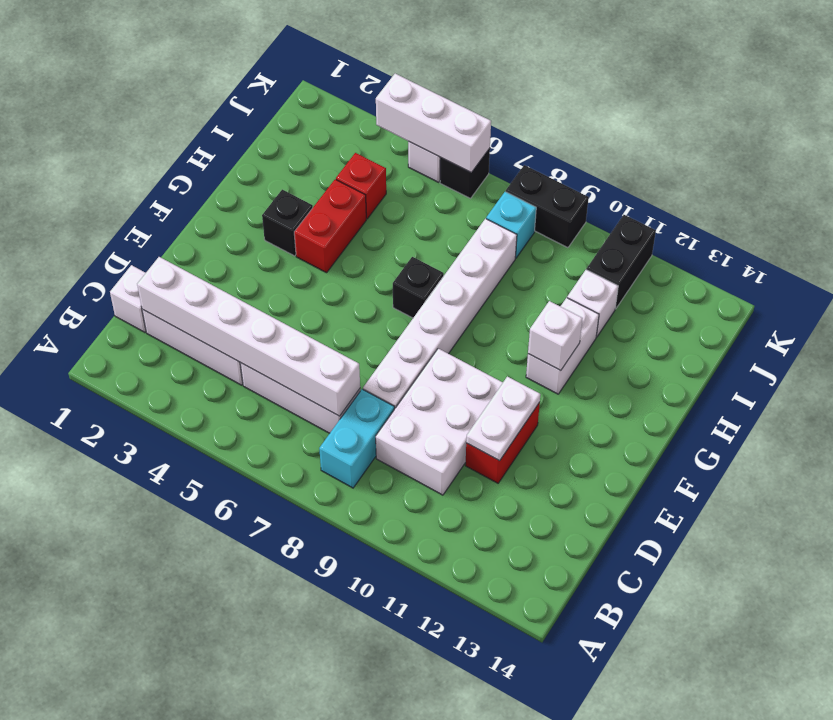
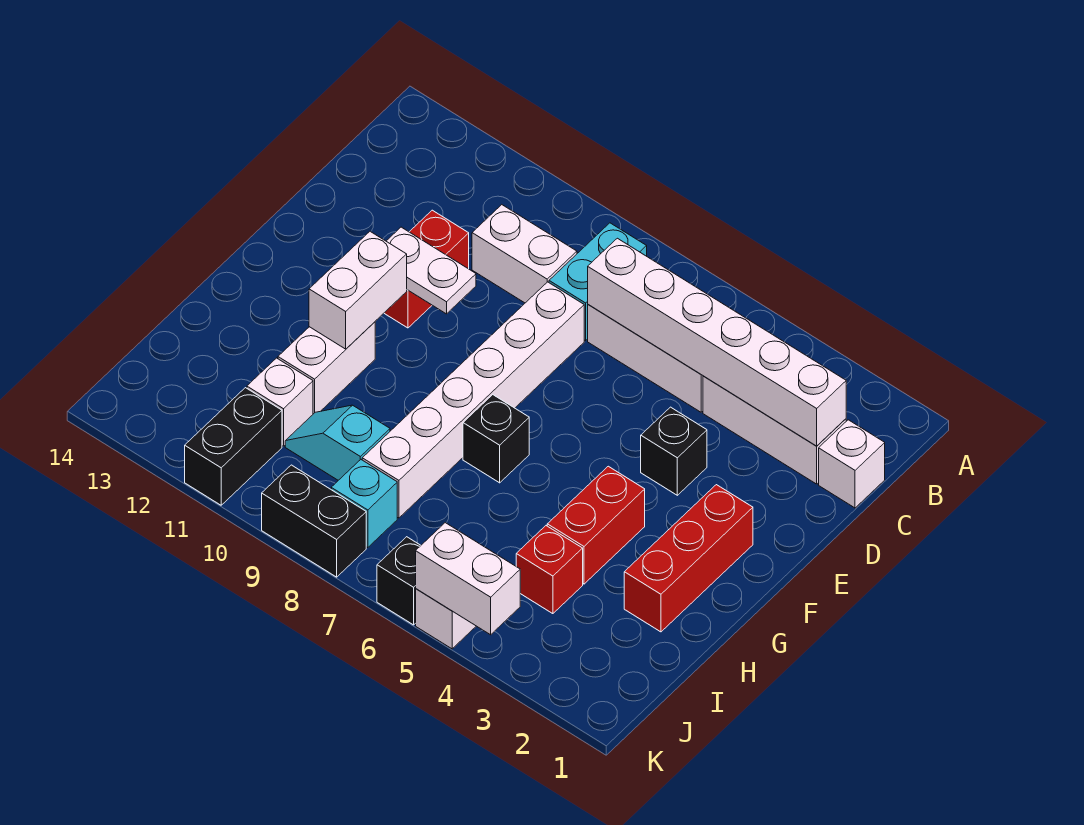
white 2x3 brick [376,349,503,495] -> white 1x2 brick [472,205,577,303]
white 1x2 plate [466,377,540,461] -> white 1x2 plate turned to [386,227,476,314]
none -> red 1x3 brick [624,485,753,632]
black 1x1 brick [262,190,313,256] -> black 1x1 brick moved to [641,407,707,495]
white 1x1 brick [528,301,582,371] -> white 1x2 brick [309,232,407,349]
none -> cyan 1x2 slope [285,405,390,480]
white 1x3 brick [376,74,491,173] -> white 1x2 brick [416,523,520,635]

